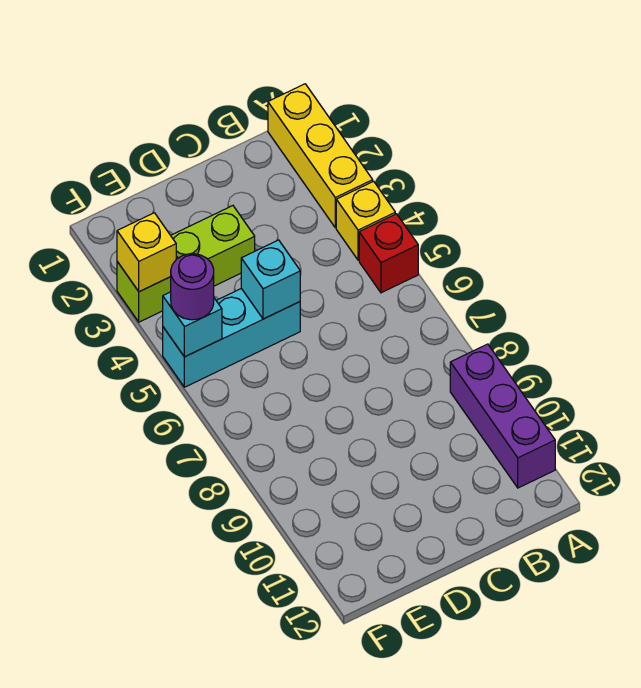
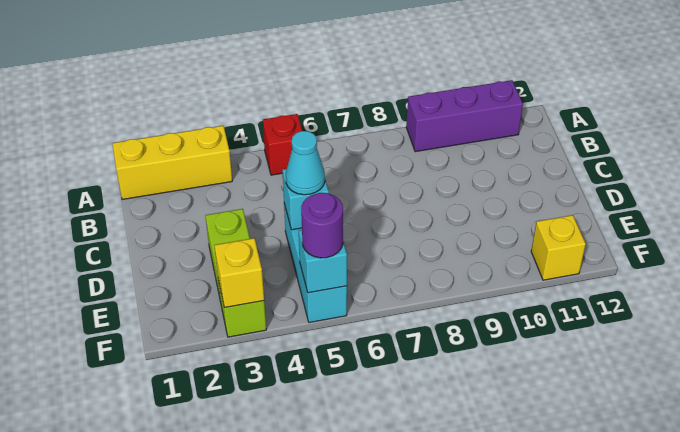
yellow 1x1 brick [336,181,395,260] -> yellow 1x1 brick moved to [531,215,586,280]
none -> cyan 1x1 cone [286,131,325,195]

